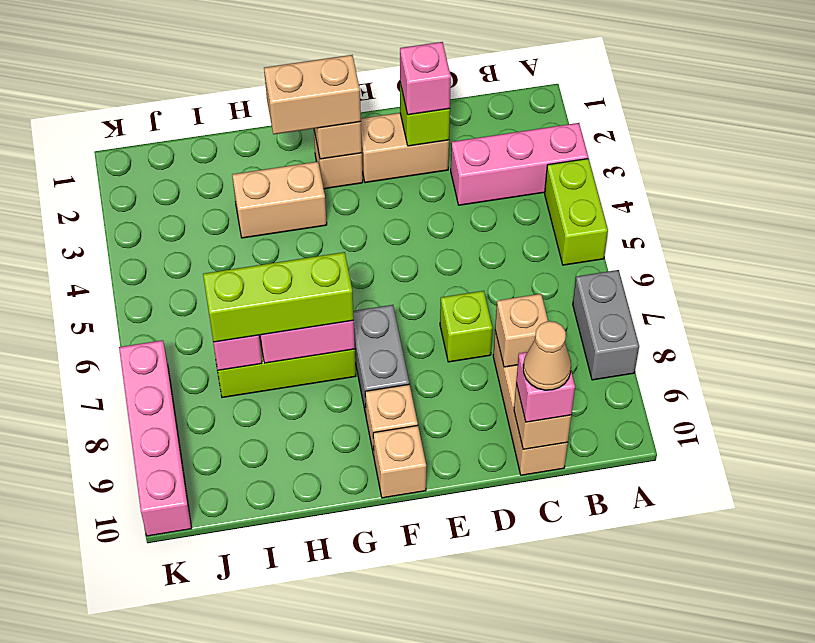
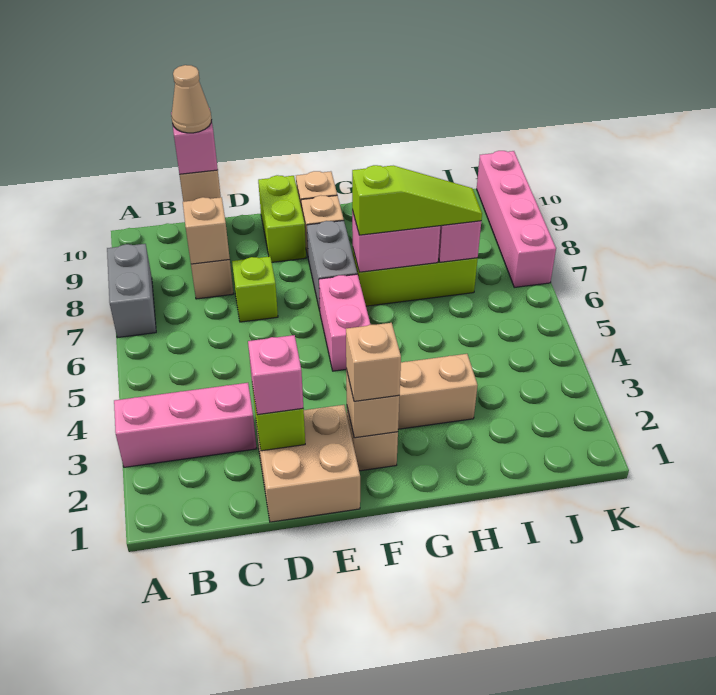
lime 1x2 brick [545,159,608,265] -> lime 1x2 brick moved to [258,175,306,262]
tan 1x2 brick [361,113,449,183] -> tan 2x2 brick [256,405,360,522]
tan 1x2 brick [264,55,361,134] -> tan 1x1 brick [346,323,401,401]
none -> pink 1x2 brick [319,274,370,371]
lime 1x3 brick [203,252,354,342] -> lime 1x3 slope [352,165,482,235]

